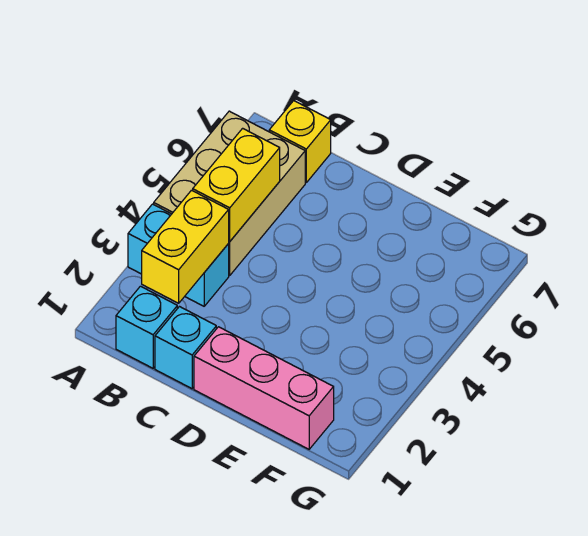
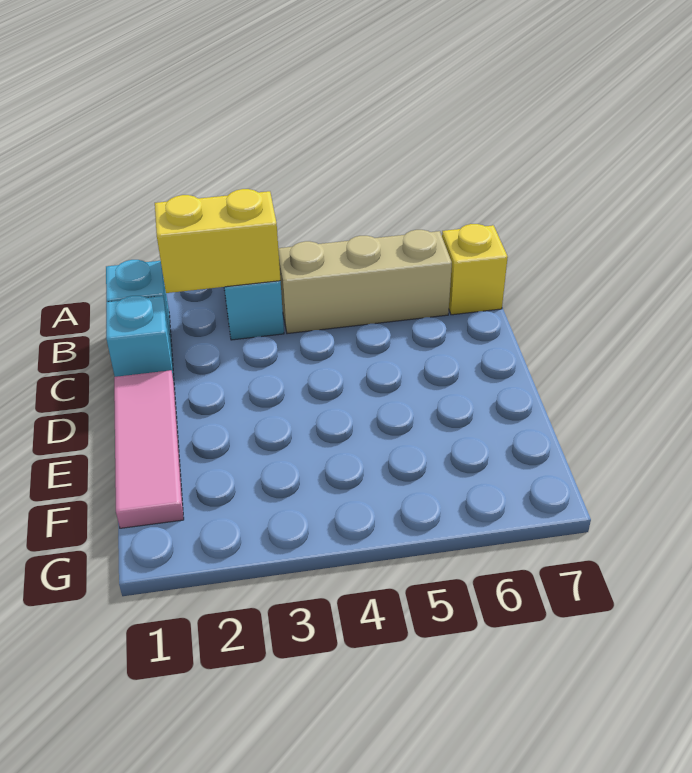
tan 2x3 brick [154,111,305,275] -> tan 1x3 brick [278,230,452,334]
yellow 1x2 brick [193,128,280,242] -> none
pink 1x3 brick [194,327,334,449] -> pink 1x3 tile [114,370,184,528]

